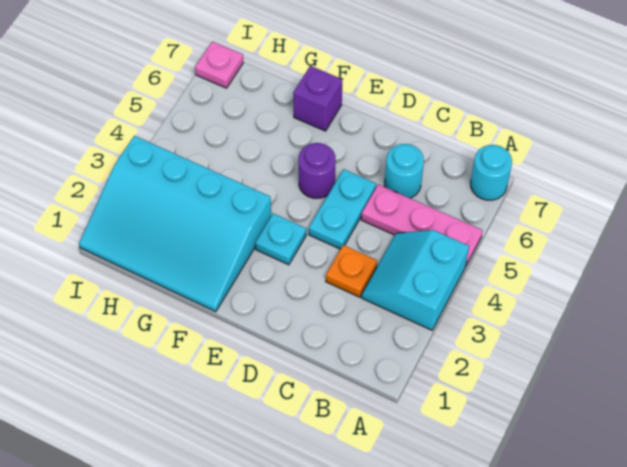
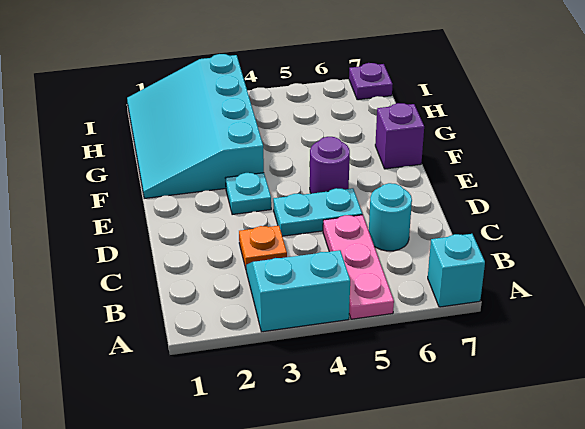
cyan 1x1 round brick [471,145,512,200] -> cyan 1x1 brick [428,234,485,307]
pink 1x1 plate [195,41,243,88] -> purple 1x1 plate [349,63,393,100]

